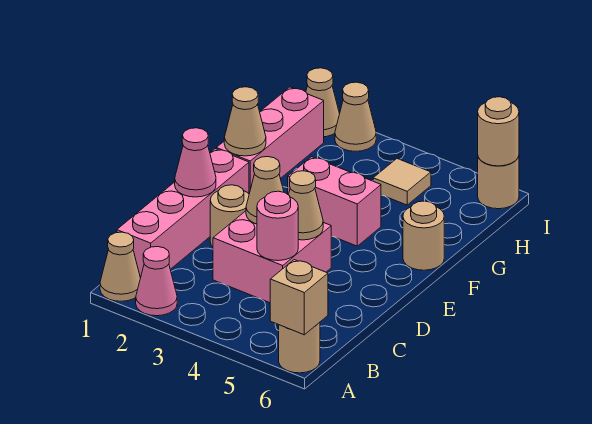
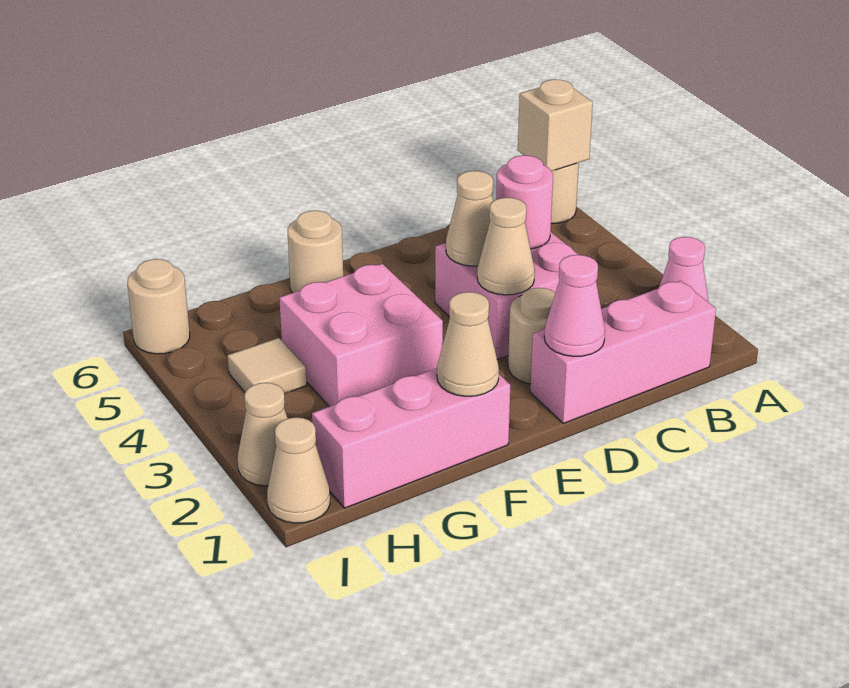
tan 1x1 cone [100,232,140,301] -> none
pink 1x4 brick [117,149,249,278] -> pink 1x3 brick [530,281,716,423]
pink 1x2 brick [288,157,381,246] -> pink 2x2 brick [279,264,443,407]
tan 1x1 round brick [478,97,519,166] -> none

